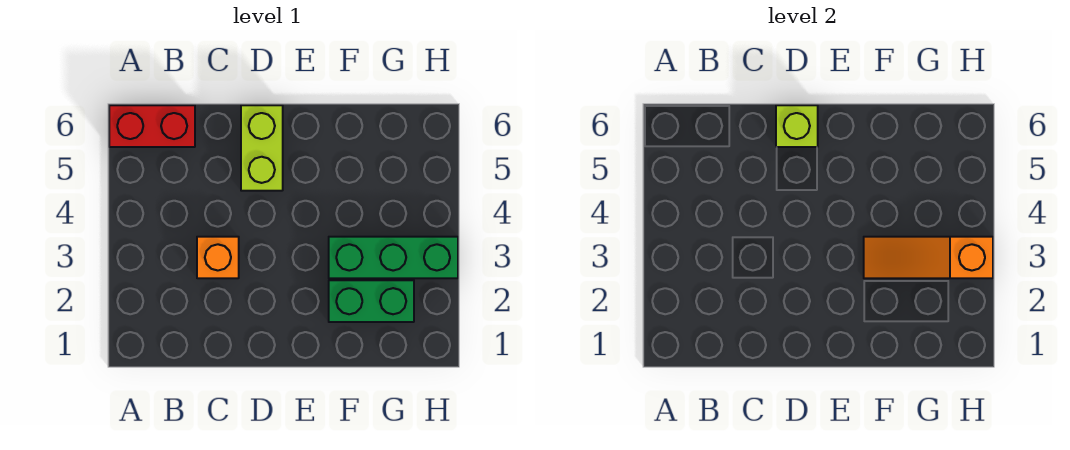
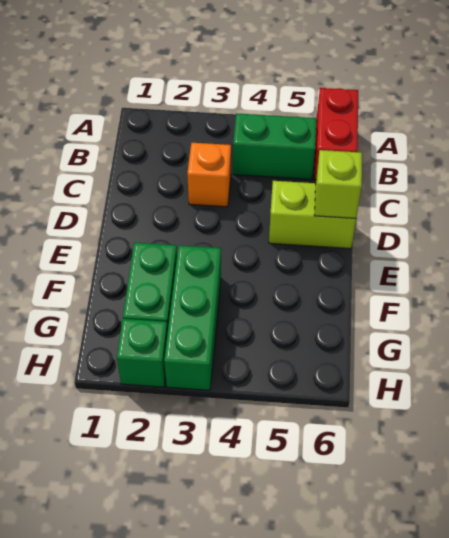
none -> green 1x2 brick [233,113,317,180]
orange 1x3 slope [864,237,993,278] -> none
none -> green 1x1 brick [117,319,168,387]

